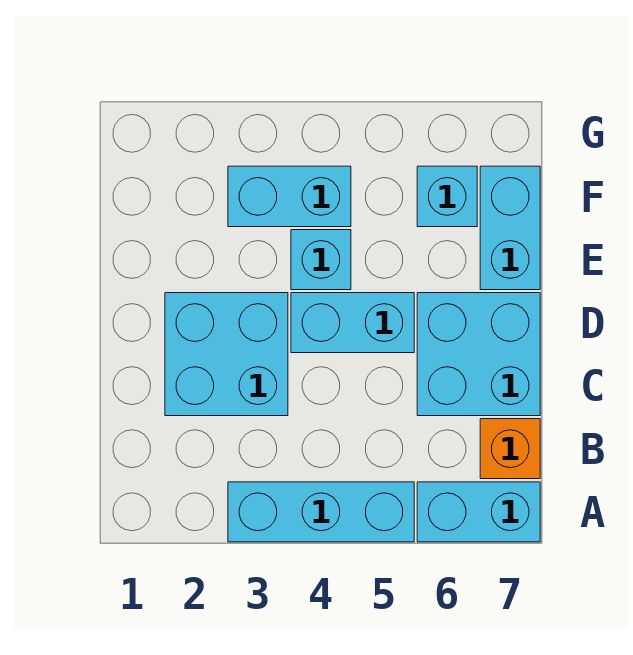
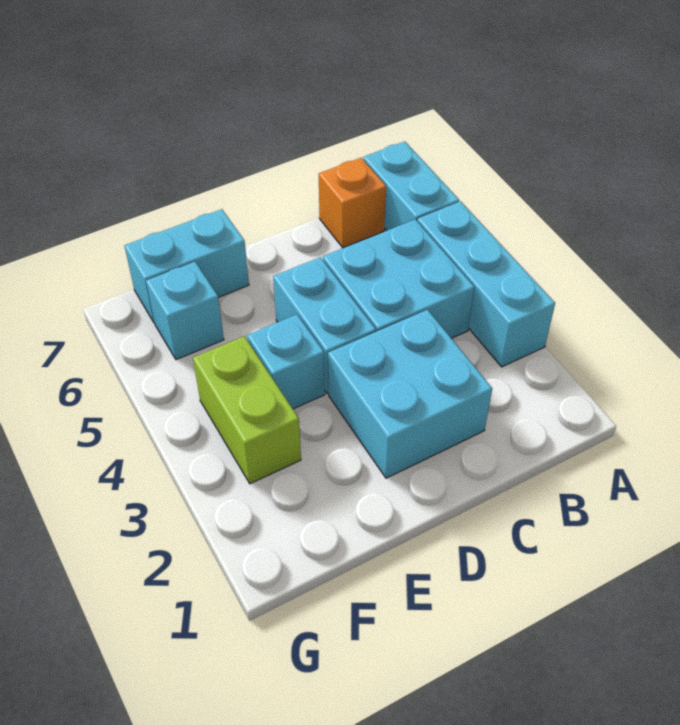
cyan 2x2 brick [417,293,540,416] -> cyan 2x2 brick moved to [323,219,475,338]
cyan 1x2 brick [228,166,351,227] -> lime 1x2 brick [193,336,301,484]

